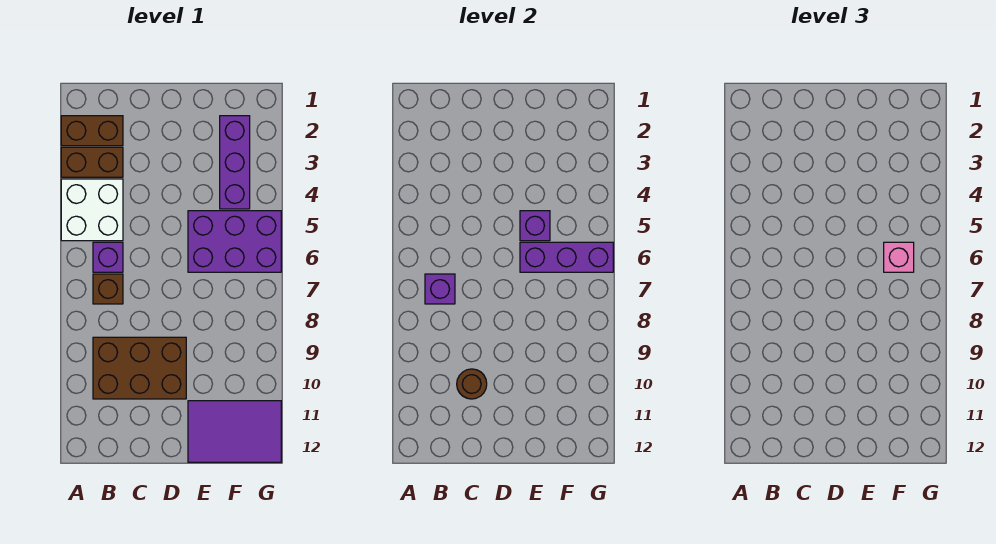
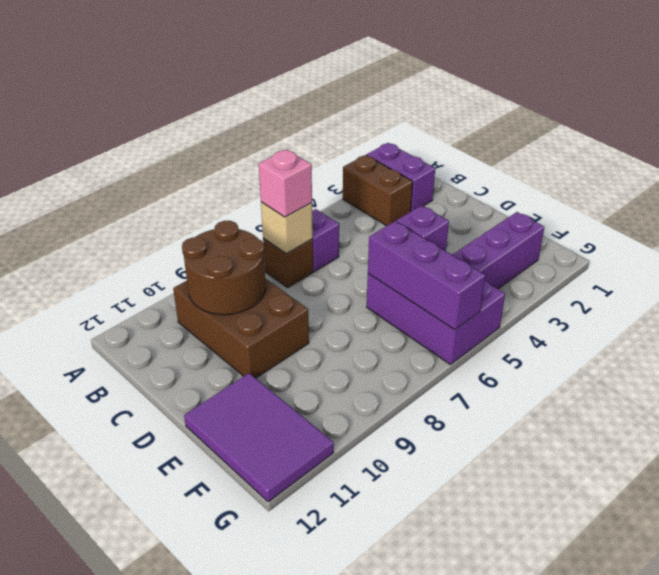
brown 1x2 brick [61,116,123,146] -> purple 1x2 brick [367,143,435,211]
white 2x2 brick [61,179,123,241] -> none
purple 1x1 brick [425,274,455,304] -> tan 1x1 brick [261,202,313,254]
brown 1x1 round brick [457,369,487,399] -> brown 2x2 round brick [182,221,266,315]
pink 1x1 brick [884,242,914,272] -> pink 1x1 brick moved to [259,150,312,217]

